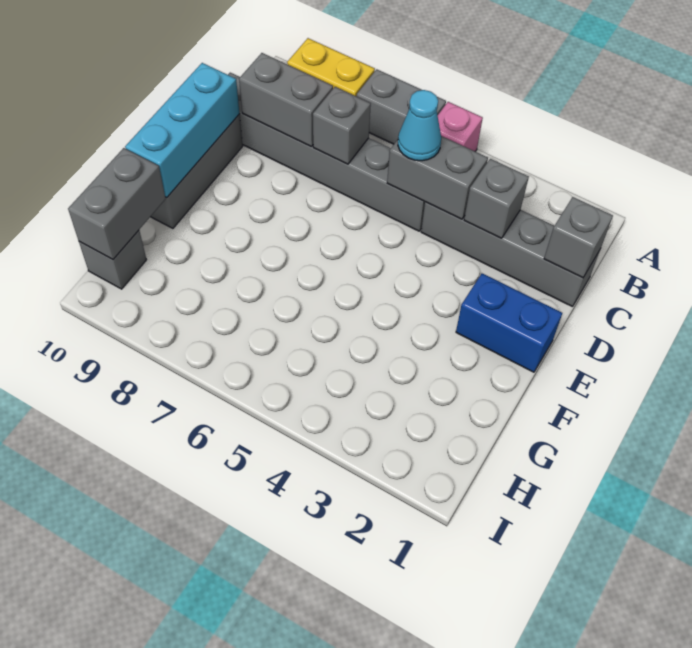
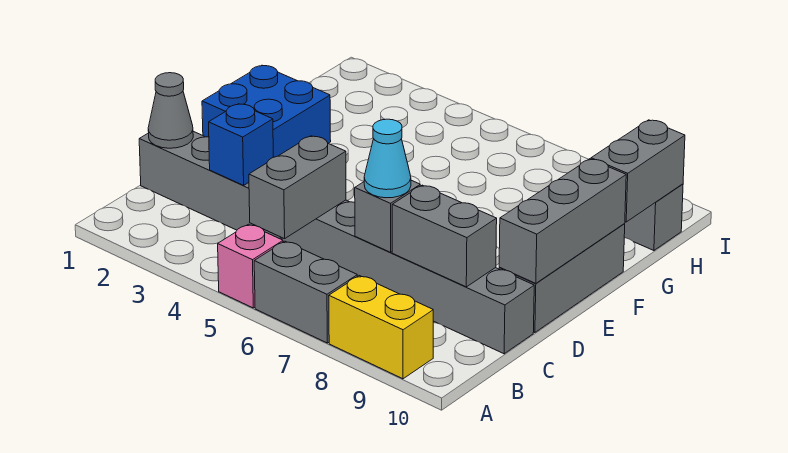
grey 1x1 brick [544,197,613,278] -> grey 1x1 cone [148,73,193,148]
grey 1x1 brick [464,159,529,238] -> blue 1x1 brick [209,104,273,185]
grey 1x2 brick [387,136,488,219] -> grey 1x2 brick turned to [249,136,346,239]
cyan 1x1 cone [398,90,441,161] -> cyan 1x1 cone moved to [364,119,411,198]
cyan 1x3 brick [125,63,239,197] -> grey 1x3 brick [499,159,626,283]
blue 1x2 brick [456,273,562,372] -> blue 2x2 brick [202,66,331,157]

